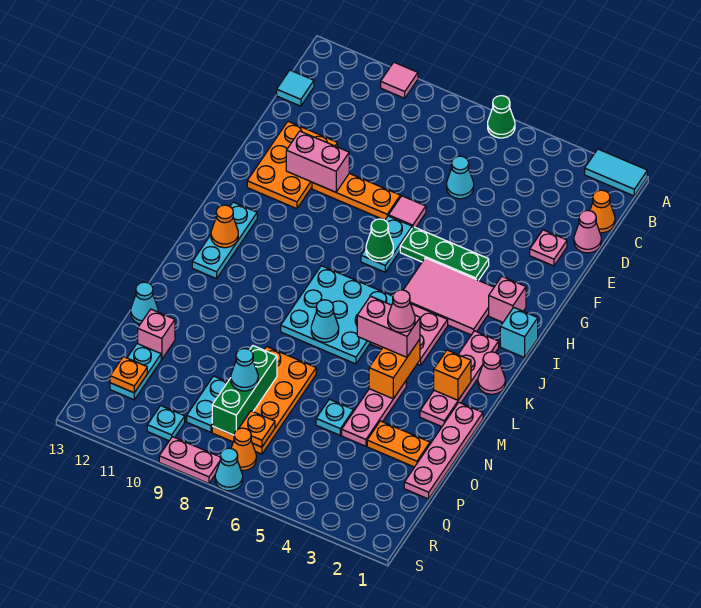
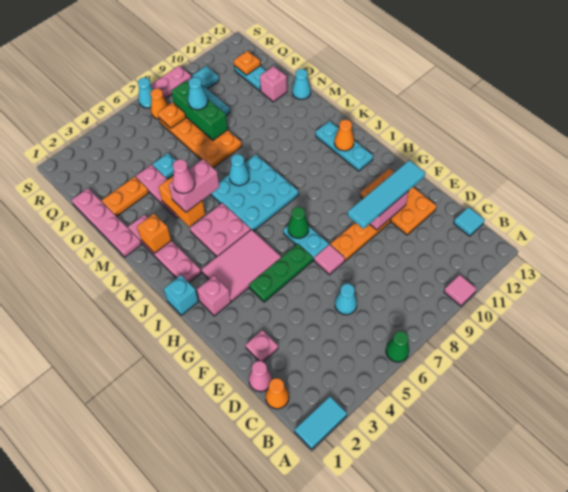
none -> cyan 1x4 tile [348,160,425,229]
pink 1x1 cone [478,352,505,394] -> none

